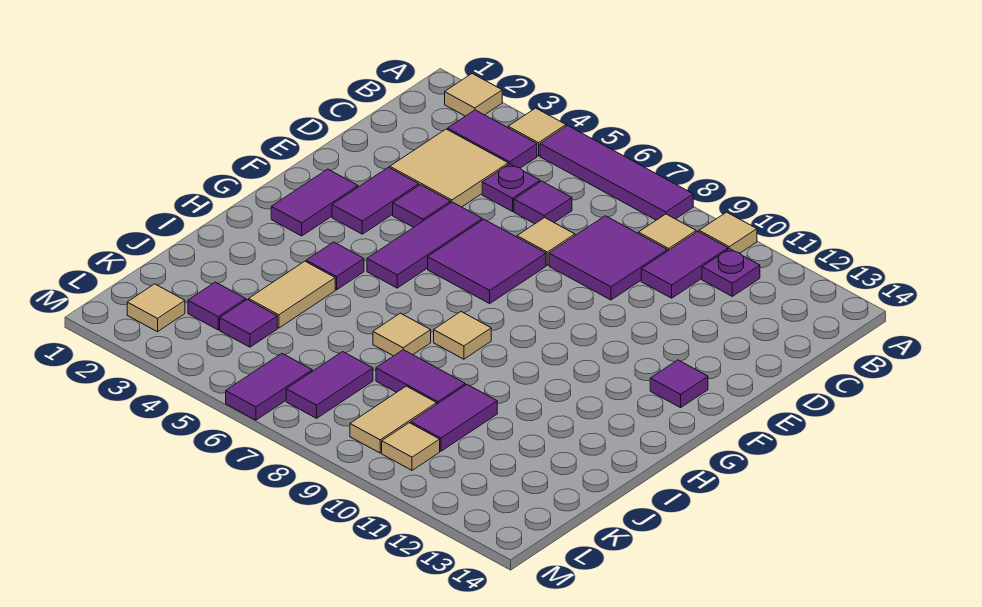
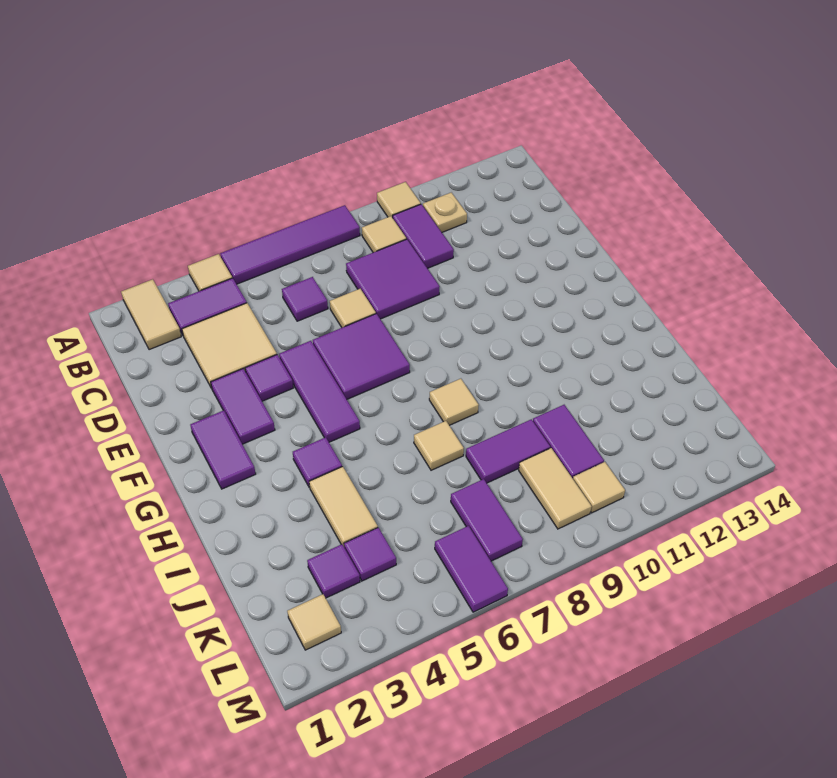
tan 1x1 tile [445,74,502,116] -> tan 1x2 tile [121,279,181,350]
purple 1x1 plate [702,249,760,296] -> tan 1x1 plate [423,193,467,232]
purple 1x1 plate [482,164,540,211] -> none
purple 1x1 tile [650,360,708,408] -> none

